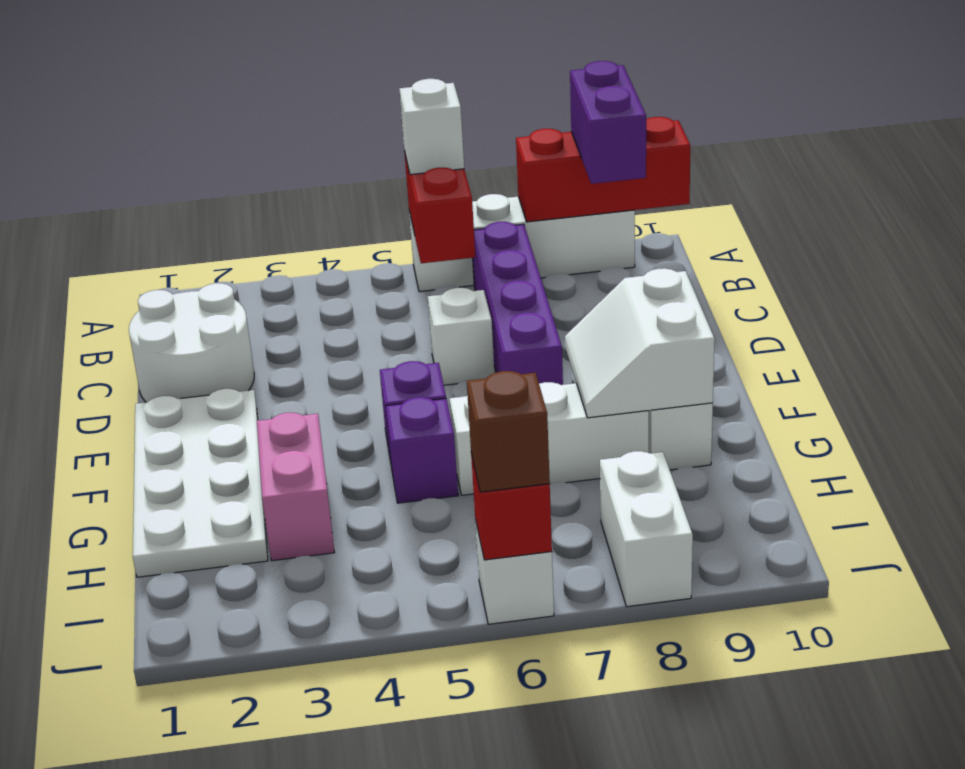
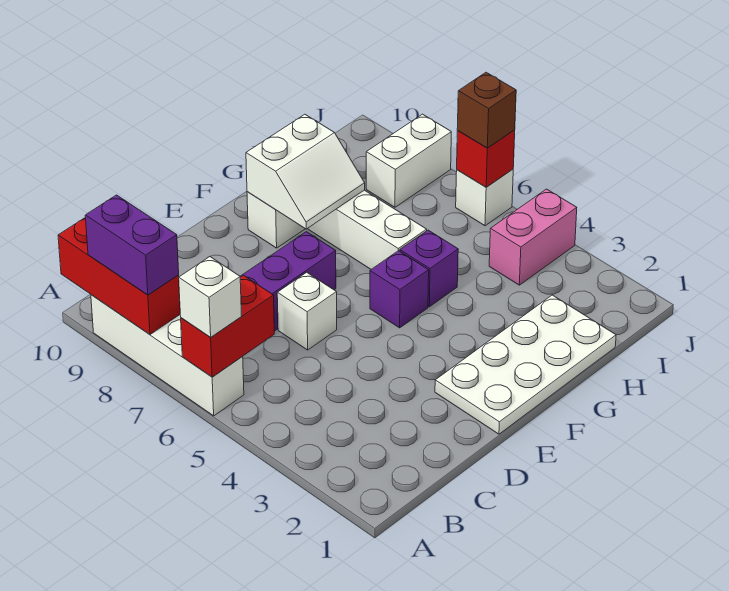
purple 1x2 brick [570,61,646,184] -> purple 1x2 brick turned to [85,195,179,295]
white 2x2 round brick [129,283,254,402] -> none
pink 1x2 brick [257,413,334,561] -> pink 1x2 brick moved to [489,189,577,285]

